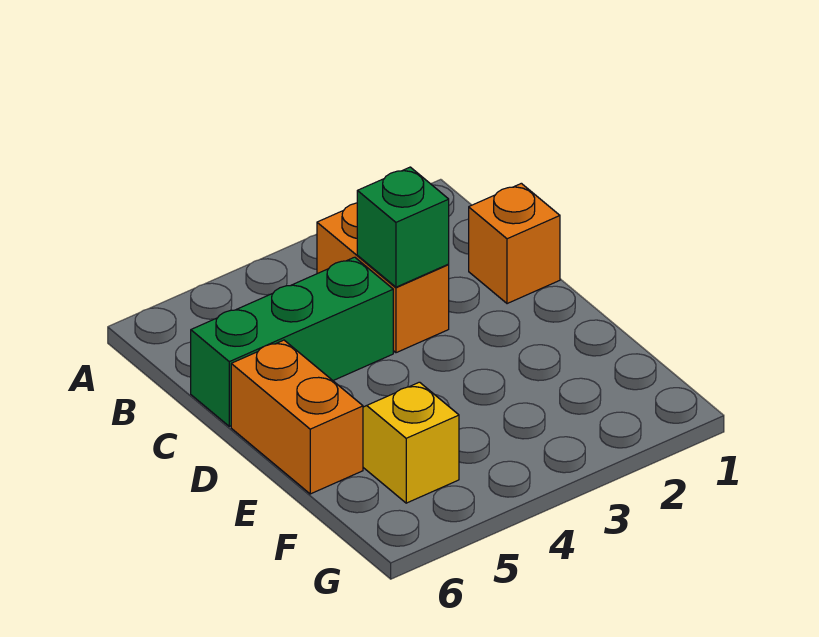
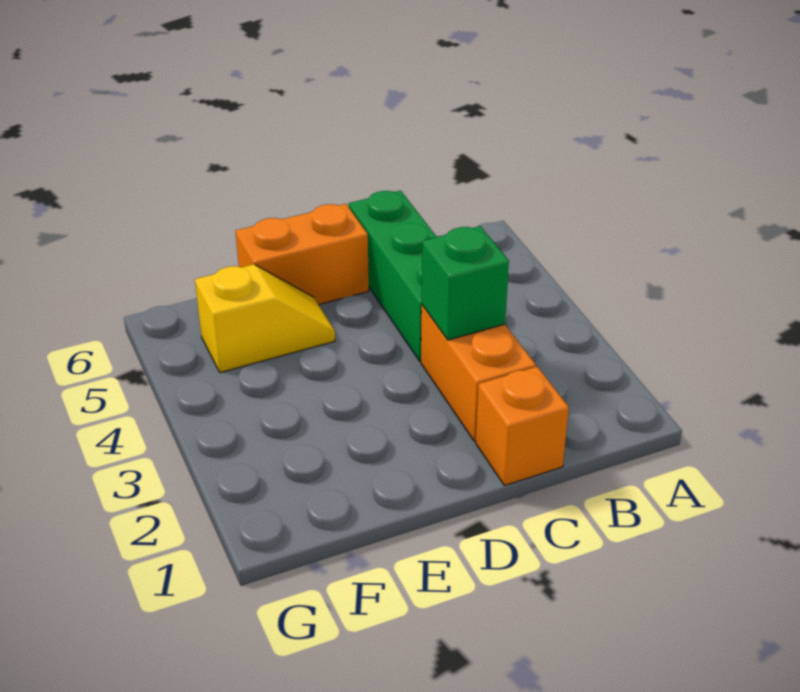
orange 1x2 brick [317,203,449,353] -> orange 1x2 brick turned to [421,305,536,441]

